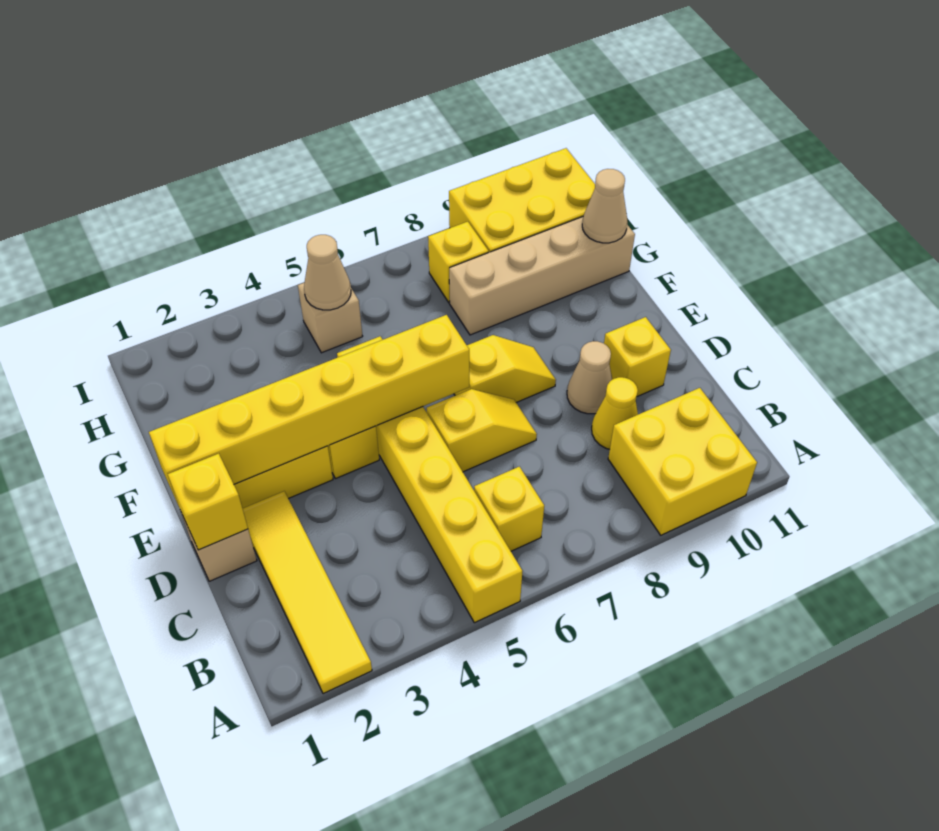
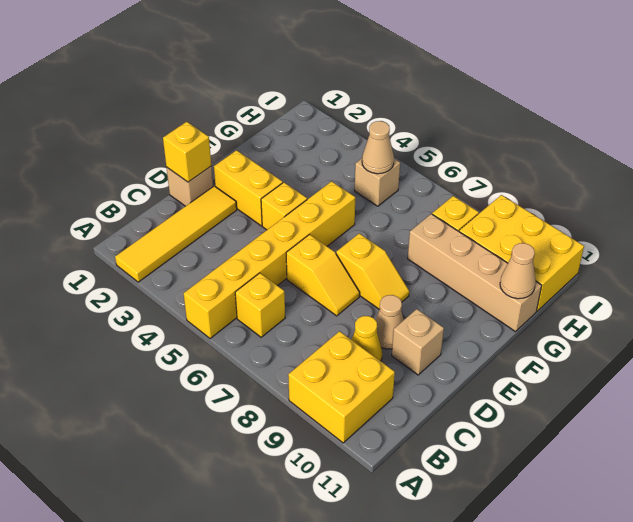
yellow 1x1 brick [604,317,671,396] -> tan 1x1 brick [392,309,444,375]
yellow 1x6 brick [149,315,469,502] -> none

